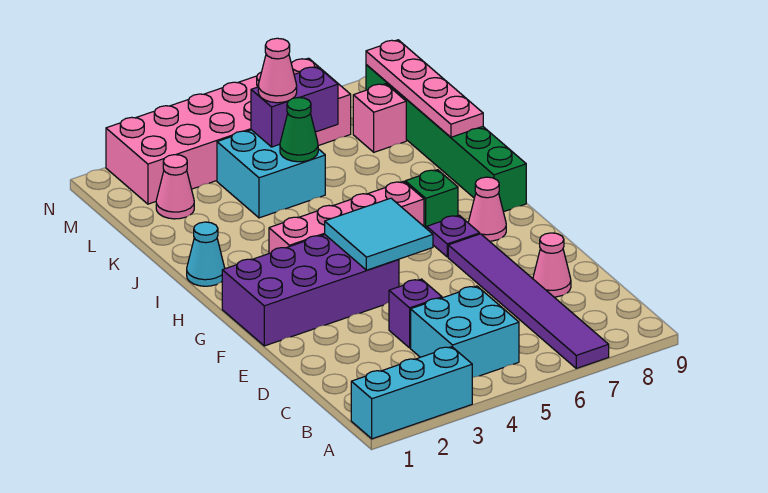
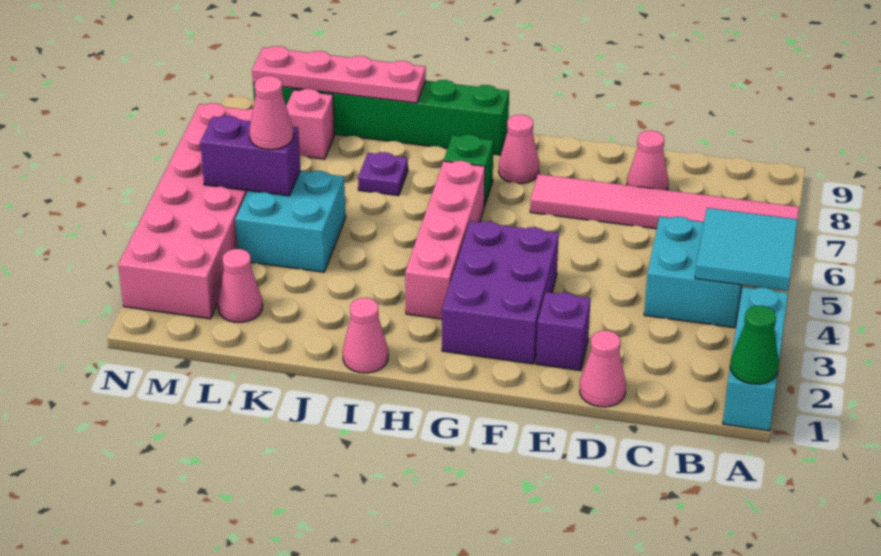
purple 1x6 tile [448,234,609,368] -> pink 1x6 tile [530,174,799,229]
none -> pink 1x1 cone [580,331,626,407]
purple 1x1 brick [389,279,442,348] -> purple 1x1 brick moved to [536,292,591,371]
purple 2x4 brick [222,235,399,346] -> purple 2x3 brick [442,221,559,364]
cyan 2x2 tile [325,198,433,270] -> cyan 2x2 tile moved to [695,208,798,291]
purple 1x1 plate [427,215,480,257] -> purple 1x1 plate moved to [358,152,408,196]
cyan 1x1 cone [187,222,225,286] -> pink 1x1 cone [343,298,388,373]
green 1x1 cone [280,98,318,162] -> green 1x1 cone moved to [730,305,779,384]
purple 1x2 brick [251,67,338,147] -> purple 1x2 brick turned to [200,116,301,196]

